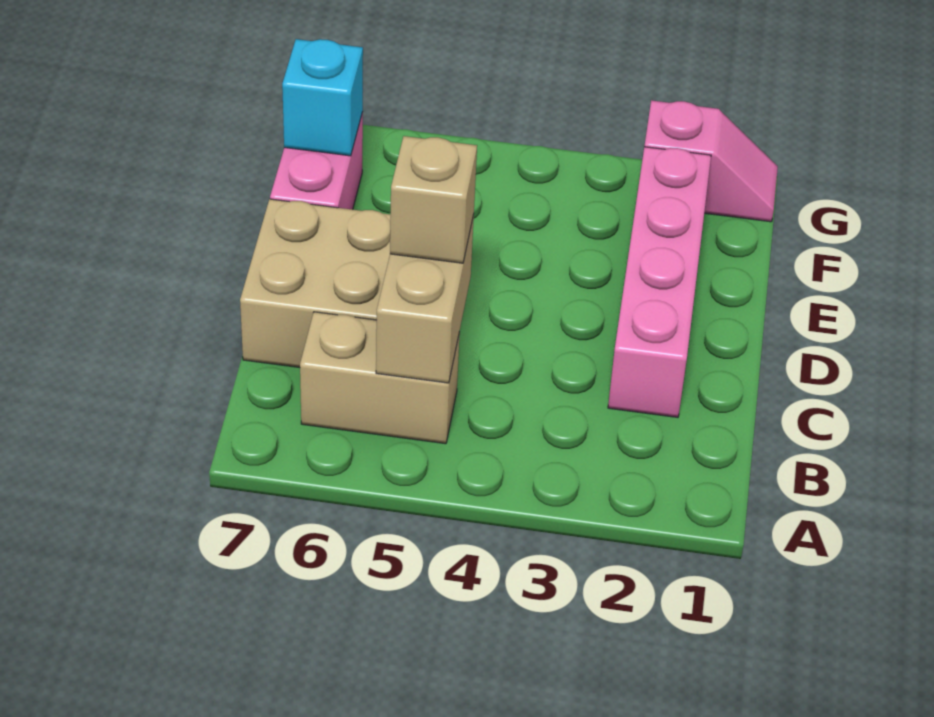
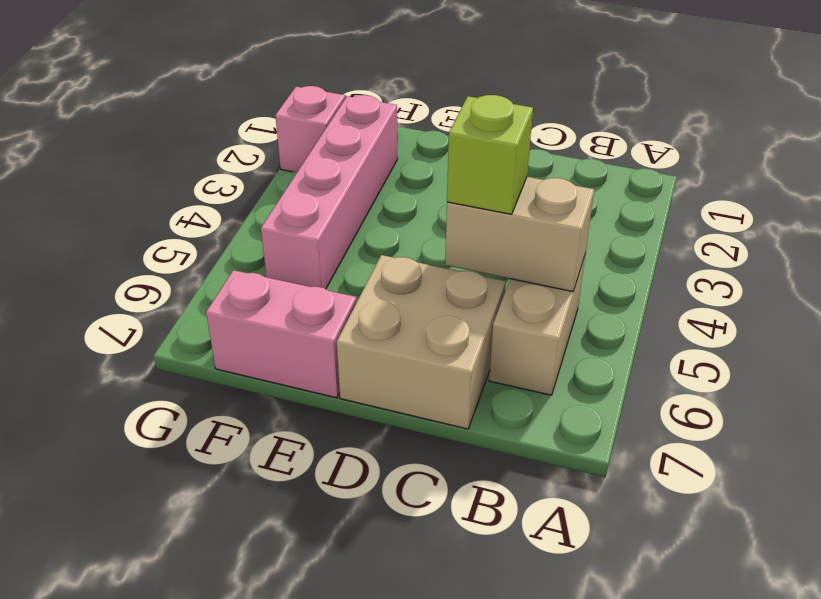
pink 1x4 brick [608,147,711,417] -> pink 1x4 brick turned to [261,95,398,289]
tan 1x1 brick [390,136,477,263] -> lime 1x1 brick [447,95,533,214]
cyan 1x1 brick [282,39,363,156] -> none

